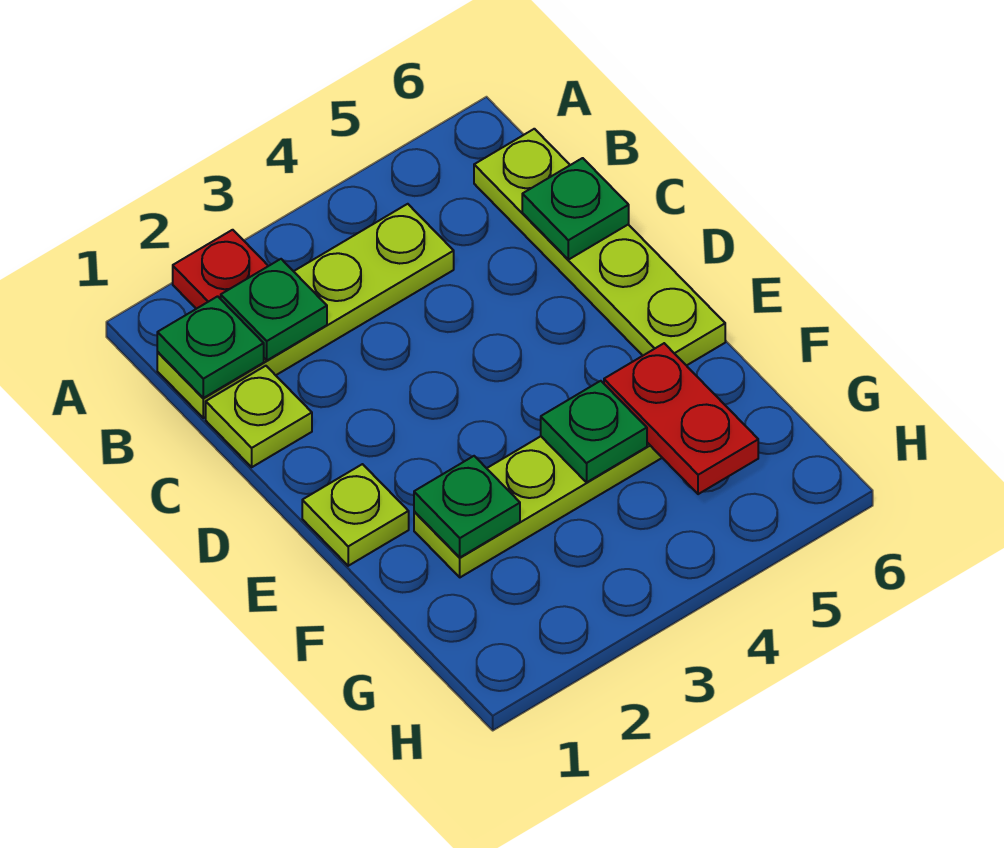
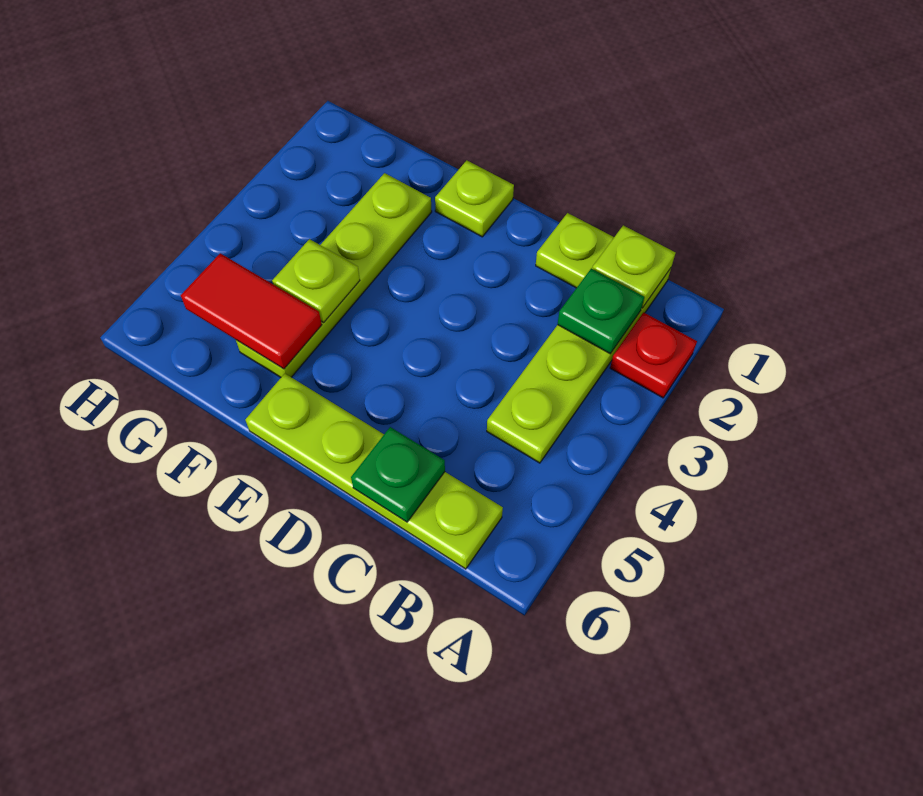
green 1x1 plate [157,296,264,398] -> lime 1x1 plate [592,225,675,308]
green 1x1 plate [414,456,520,557] -> none
green 1x1 plate [541,381,647,482] -> lime 1x1 plate [272,239,360,322]
red 1x2 plate [604,343,758,494] -> red 1x2 tile [181,253,322,369]

